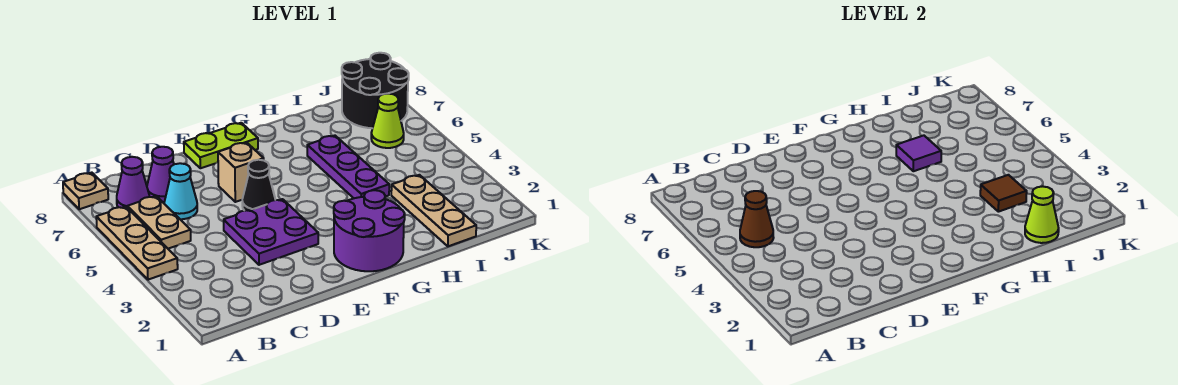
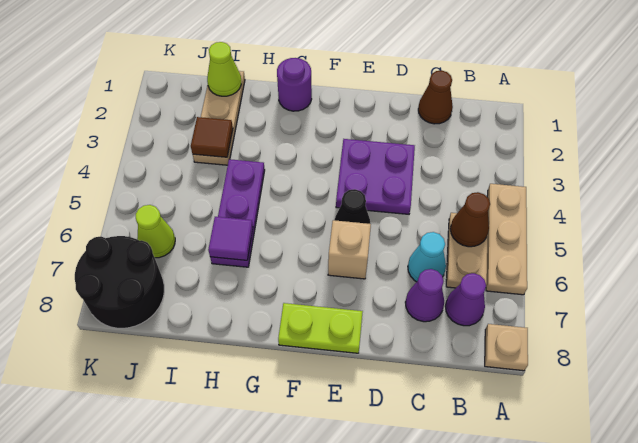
none -> brown 1x1 cone [418,70,453,124]
purple 2x2 round brick [334,190,405,271] -> purple 1x1 round brick [277,58,312,111]

